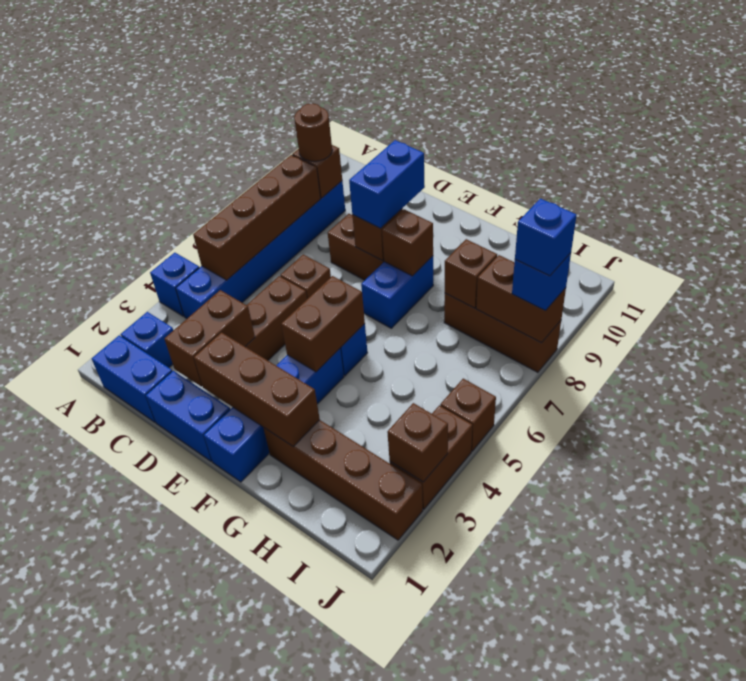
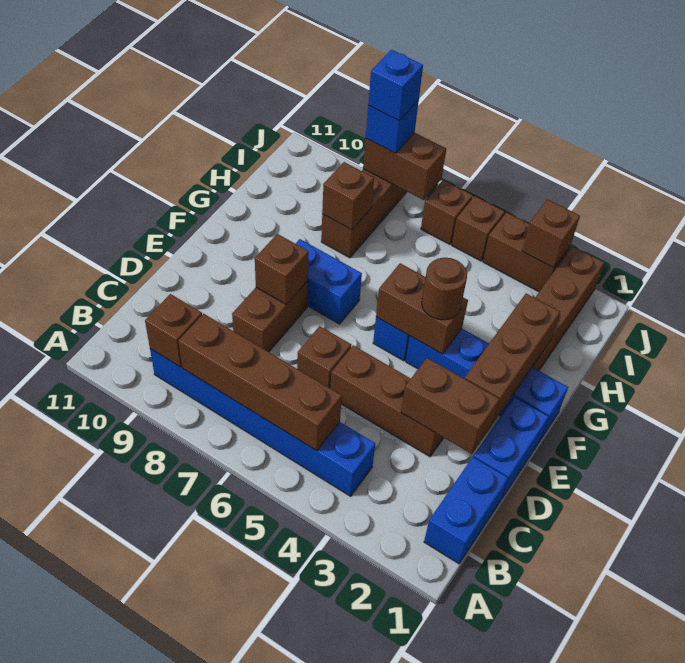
blue 1x1 brick [150,253,200,316] -> none
blue 1x1 brick [121,312,173,368] -> none
brown 1x1 round brick [294,103,332,161] -> brown 1x1 round brick moved to [422,258,467,320]
blue 1x2 brick [349,140,425,228] -> none
brown 1x1 brick [382,209,433,276] -> brown 1x1 brick moved to [421,180,473,244]
brown 1x2 brick [476,255,566,343] -> brown 1x2 brick turned to [363,133,446,200]

